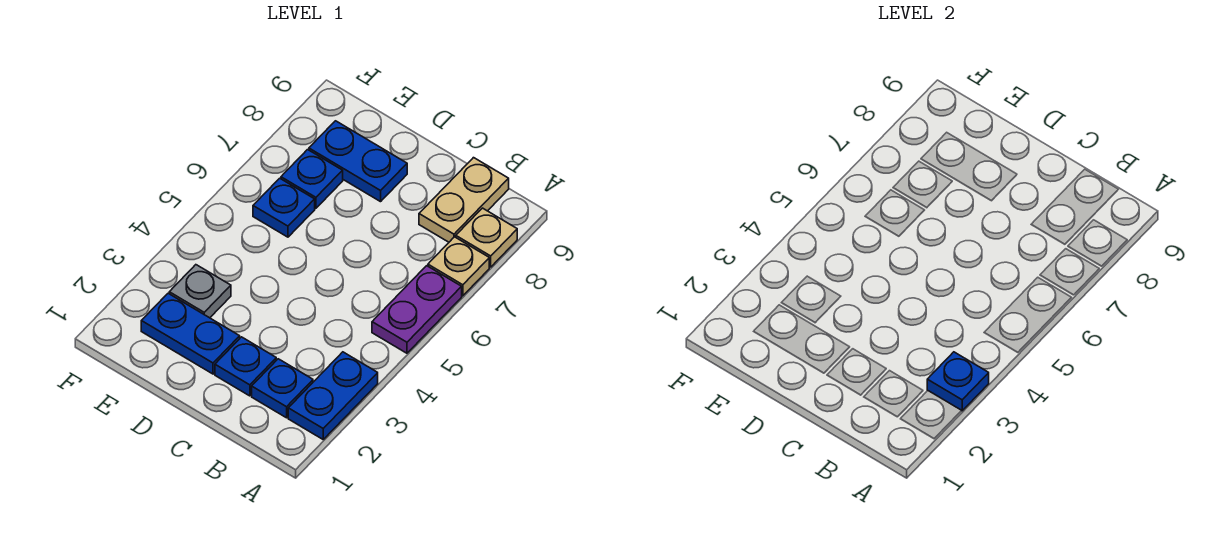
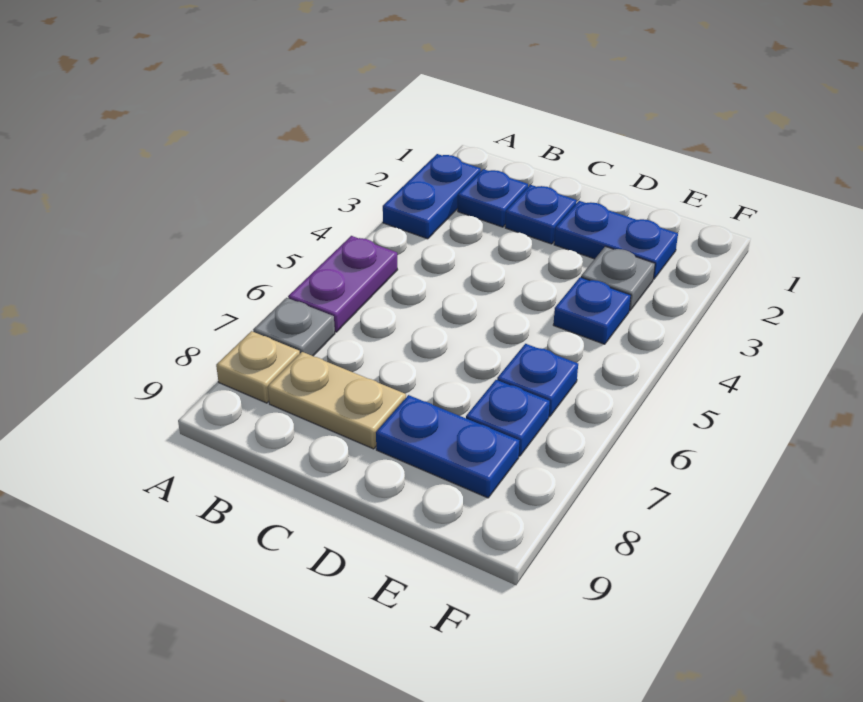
blue 1x1 plate [927,352,989,411] -> blue 1x1 plate moved to [553,277,631,344]
tan 1x1 plate [428,237,489,296] -> grey 1x1 plate [253,298,335,356]
tan 1x2 plate [419,158,509,242] -> tan 1x2 plate turned to [268,352,406,449]

